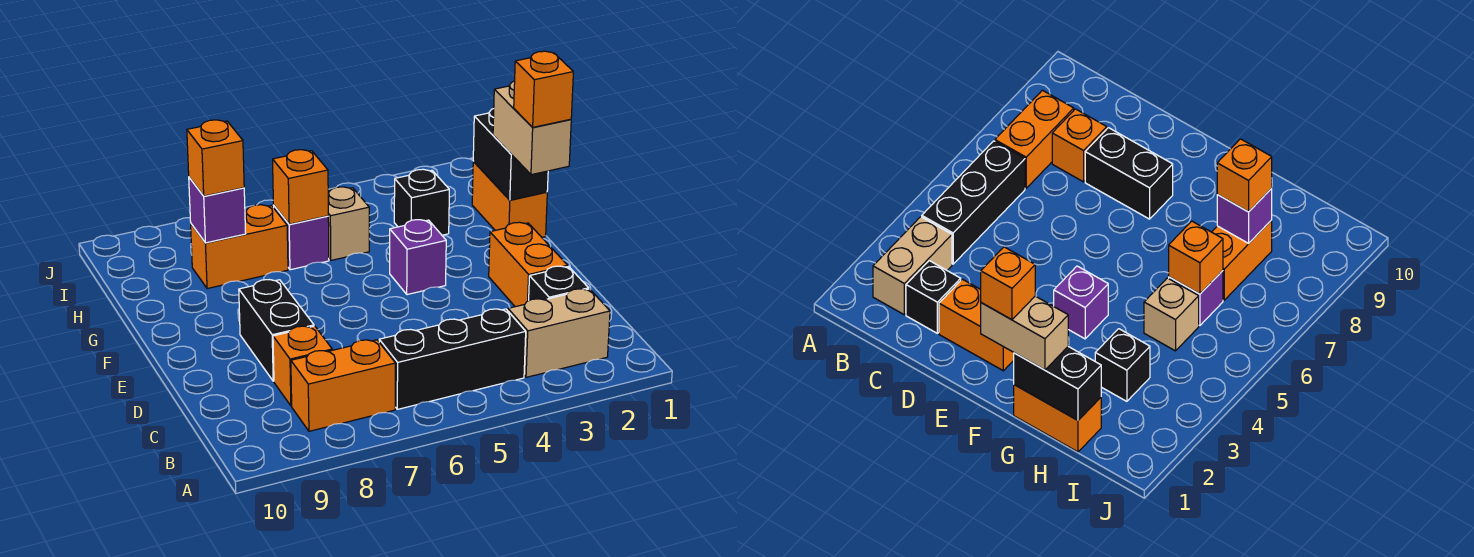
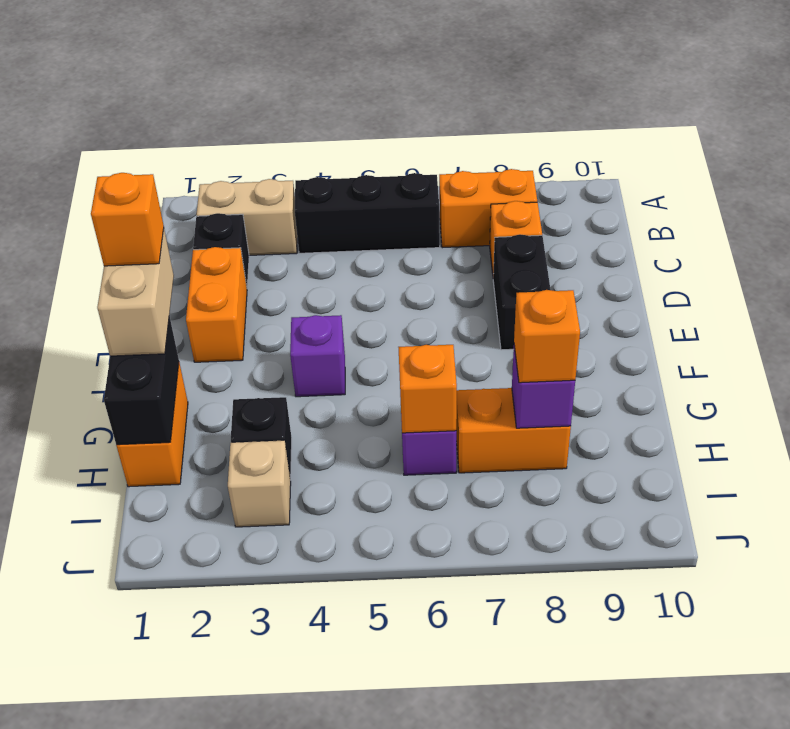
tan 1x1 brick [328,187,369,260] -> tan 1x1 brick moved to [228,440,291,527]

